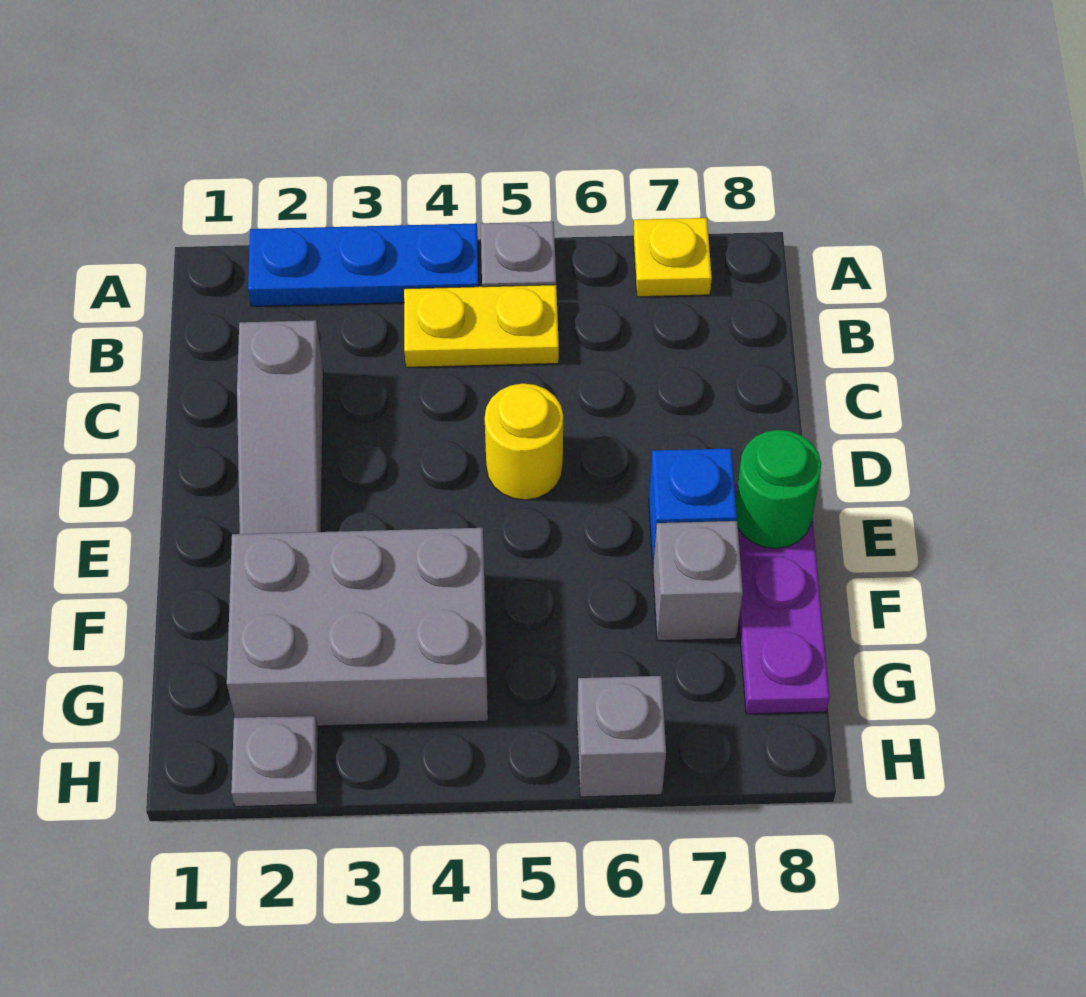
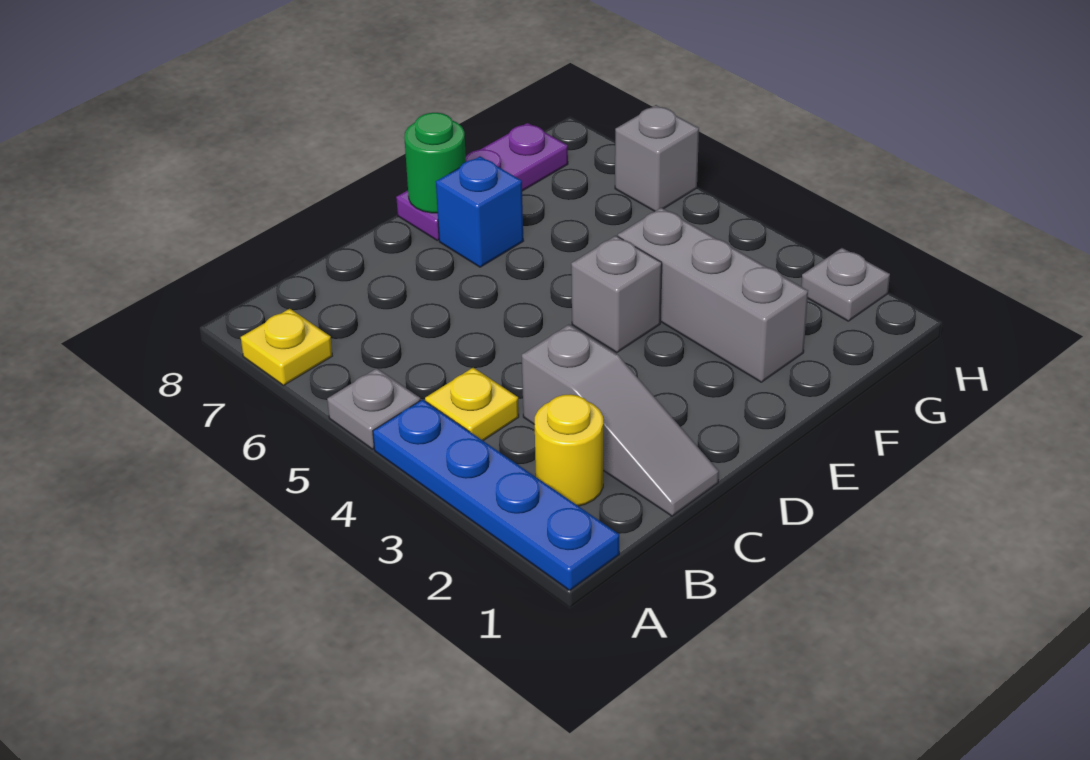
blue 1x3 plate [248,223,479,307] -> blue 1x4 plate [373,399,619,590]
yellow 1x2 plate [404,285,559,367] -> yellow 1x1 plate [425,368,519,441]
grey 1x3 slope [237,320,324,534] -> grey 1x3 slope turned to [522,325,719,516]
yellow 1x1 round brick [485,383,563,500] -> yellow 1x1 round brick moved to [535,394,603,506]
grey 2x3 brick [227,528,488,726] -> grey 1x3 brick [618,208,808,382]
grey 1x1 brick [653,521,743,641] -> grey 1x1 brick moved to [571,236,662,353]

